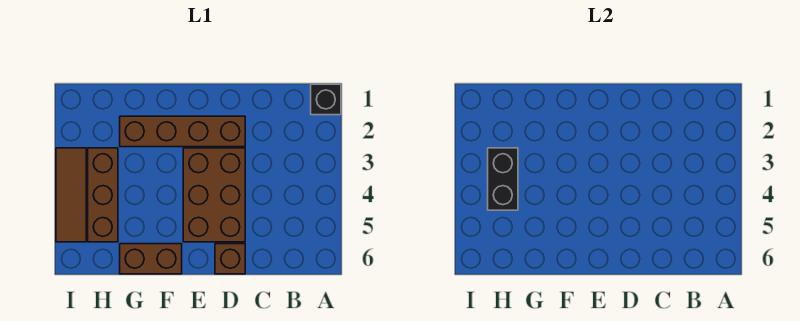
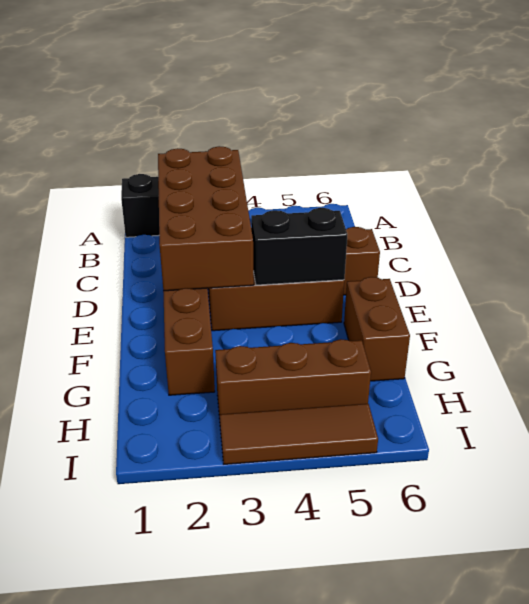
none -> brown 2x4 brick [158,146,254,291]
black 1x2 brick [488,148,518,210] -> black 1x2 brick moved to [251,208,347,285]

